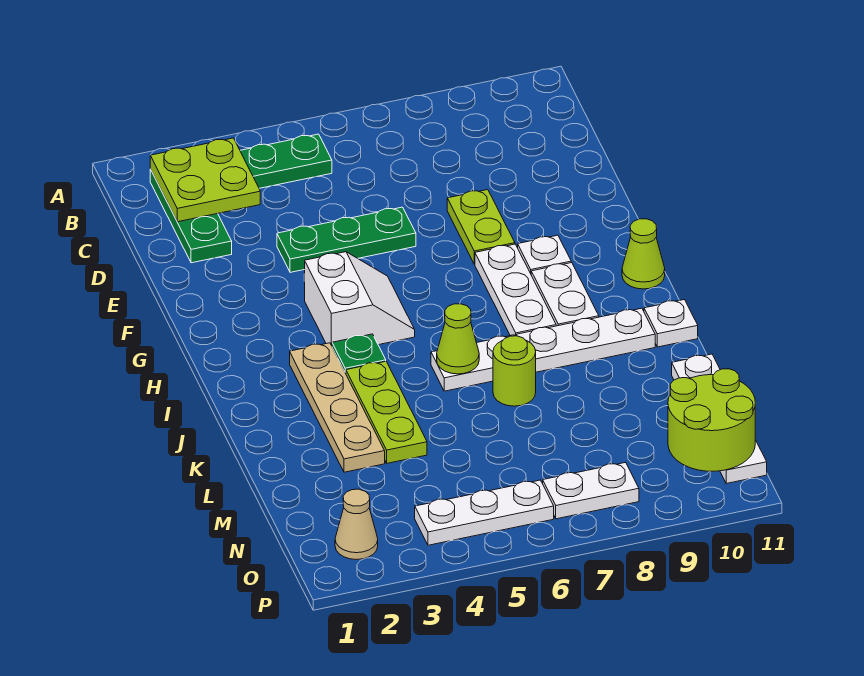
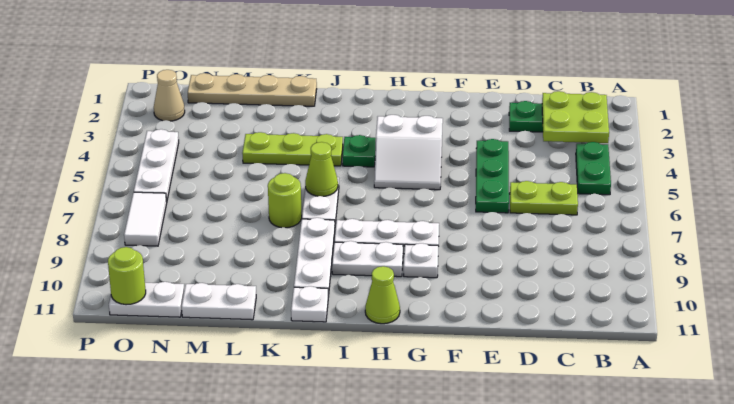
lime 1x2 plate [447,190,515,264] -> lime 1x2 plate moved to [510,181,578,215]
tan 1x4 plate [290,343,385,472] -> tan 1x4 plate moved to [188,73,317,106]
lime 2x2 round brick [668,369,755,471] -> lime 1x1 round brick [108,247,146,305]
white 1x2 plate [543,462,639,519] -> white 1x2 tile [124,192,167,246]

